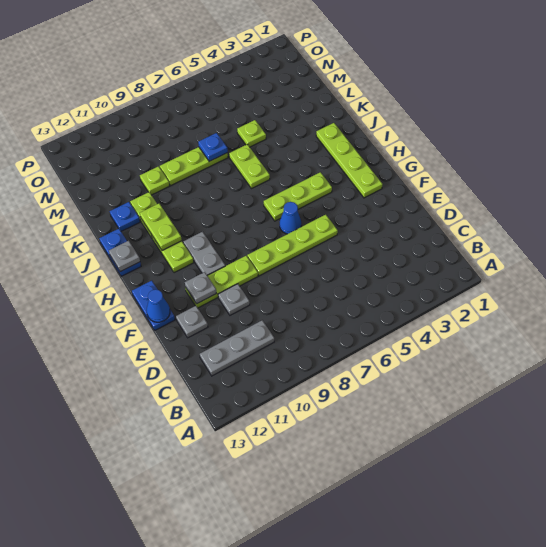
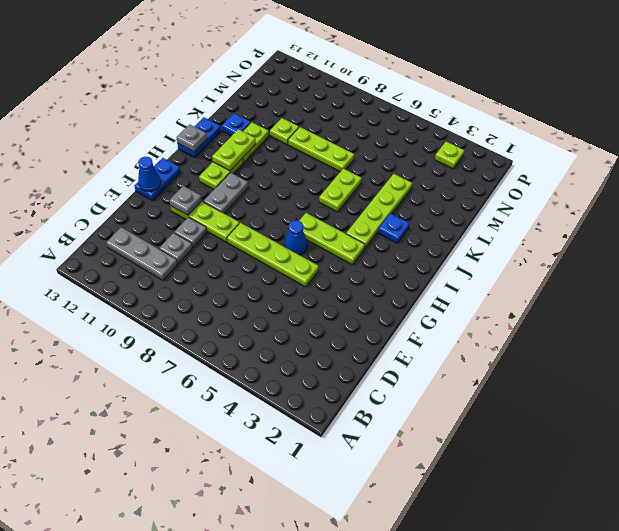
grey 1x1 plate [176,306,208,338] -> grey 1x1 plate moved to [159,233,192,264]
lime 1x4 plate [316,123,383,198] -> lime 1x4 plate moved to [346,174,412,248]
lime 1x1 plate [237,120,266,147] -> lime 1x1 plate moved to [435,142,464,169]
blue 1x1 plate [198,133,228,161] -> blue 1x1 plate moved to [378,213,409,243]

